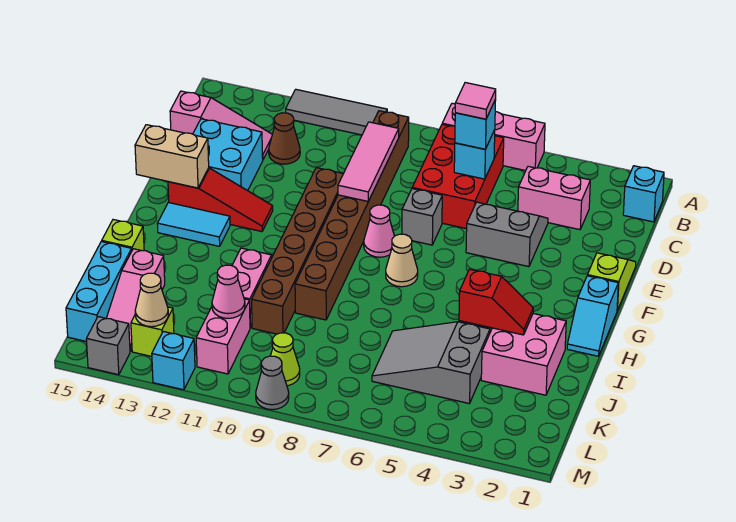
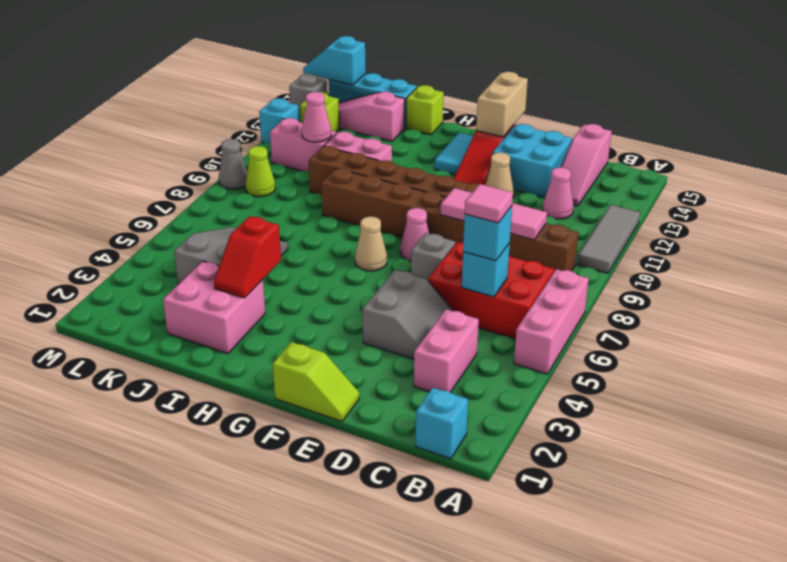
brown 1x1 cone [269,113,300,164] -> pink 1x1 cone [543,167,574,219]
cyan 1x2 slope [567,276,618,356] -> cyan 1x2 slope moved to [303,36,366,85]
tan 1x1 cone [135,273,168,327] -> tan 1x1 cone moved to [485,153,514,196]

